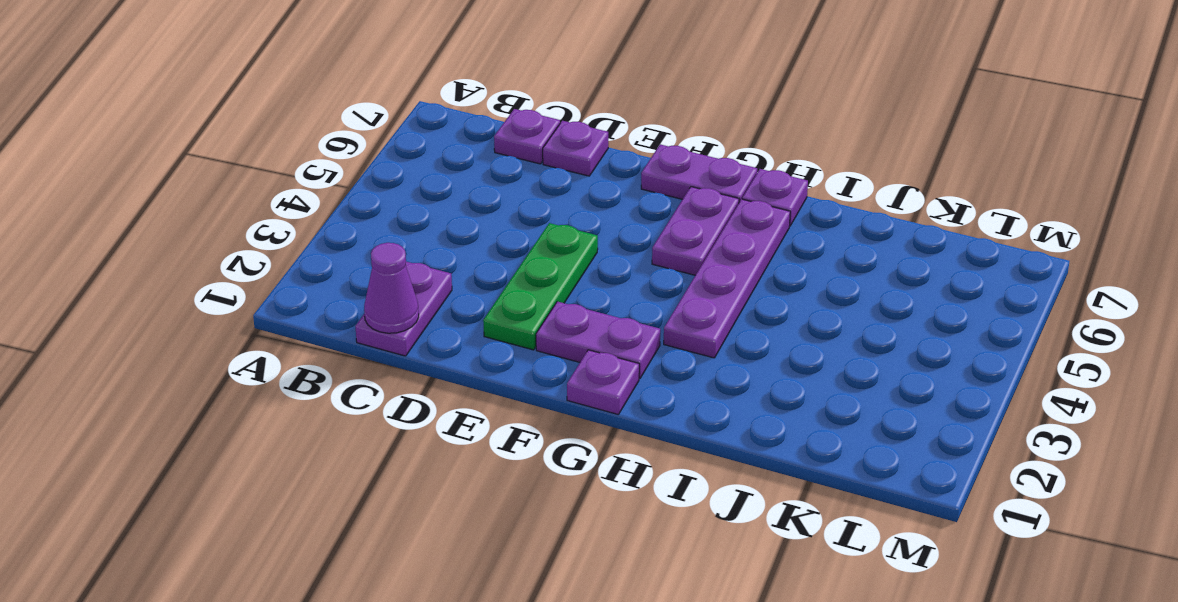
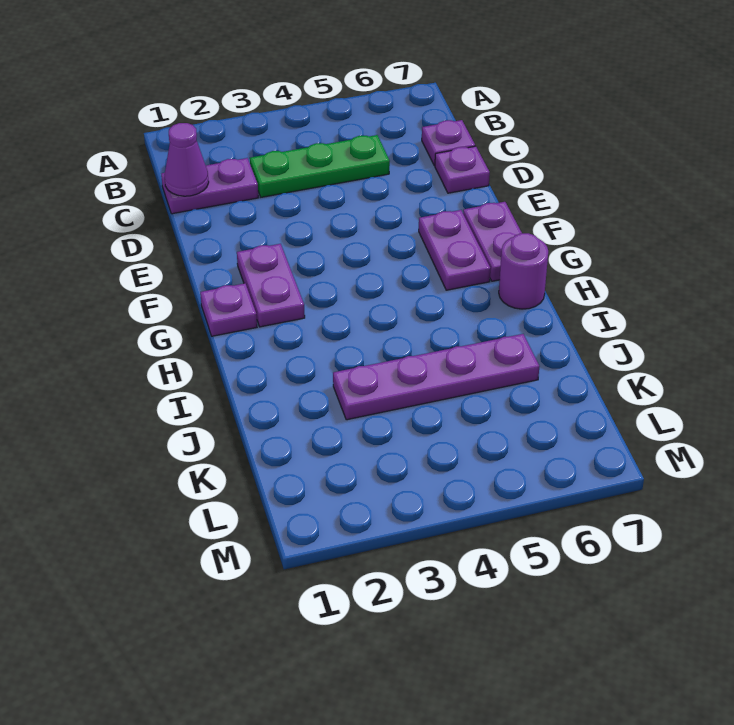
green 1x3 plate [483,223,598,350] -> green 1x3 plate moved to [250,135,390,197]
purple 1x2 plate [652,187,739,275] -> purple 1x2 plate turned to [419,210,490,290]
purple 1x4 plate [664,199,790,358] -> purple 1x4 plate moved to [333,334,539,420]
purple 1x1 plate [742,169,808,226] -> purple 1x1 round brick [499,233,548,309]

